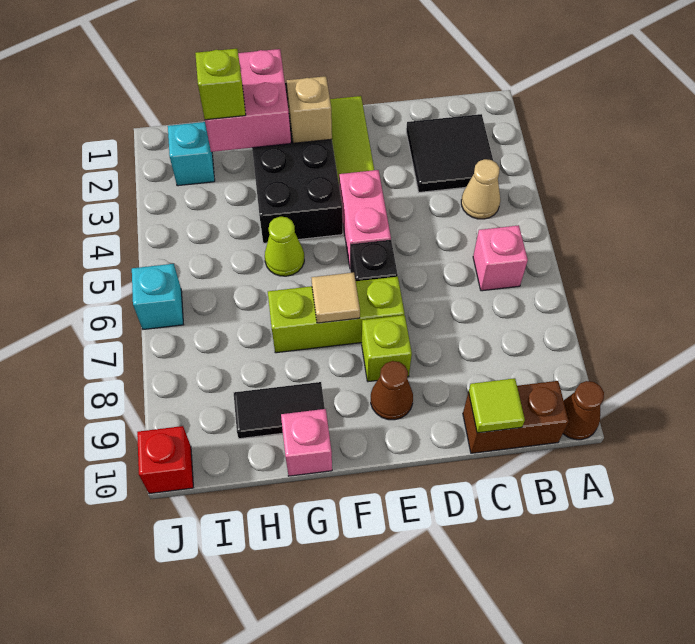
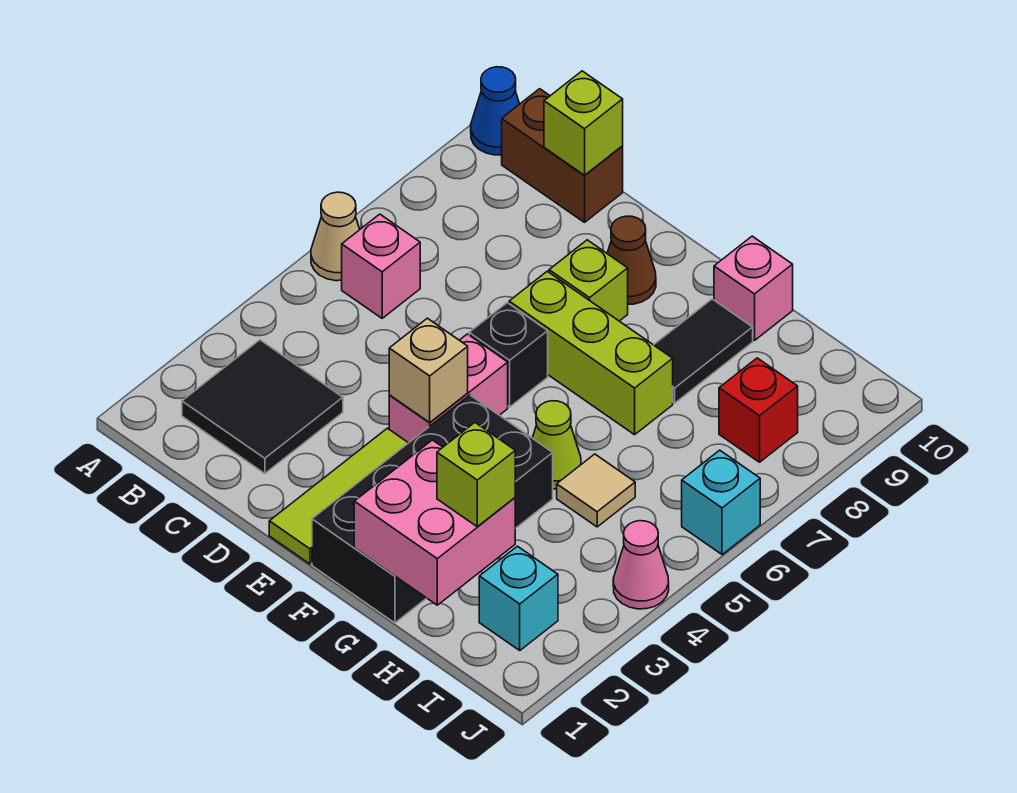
brown 1x1 cone [563,381,604,440] -> blue 1x1 cone [471,67,519,155]
tan 1x1 cone [461,159,500,219] -> tan 1x1 cone moved to [311,192,360,281]
lime 1x1 tile [469,378,525,433] -> lime 1x1 brick [544,71,623,175]
tan 1x1 brick [287,76,332,143] -> tan 1x1 brick moved to [389,318,468,422]
tan 1x1 tile [311,272,360,323] -> tan 1x1 tile moved to [557,454,635,527]
black 1x2 tile [234,382,325,439] -> black 1x2 tile turned to [654,299,753,403]
none -> pink 1x1 cone [613,521,669,609]
red 1x1 brick [137,426,193,494] -> red 1x1 brick moved to [719,358,798,462]

